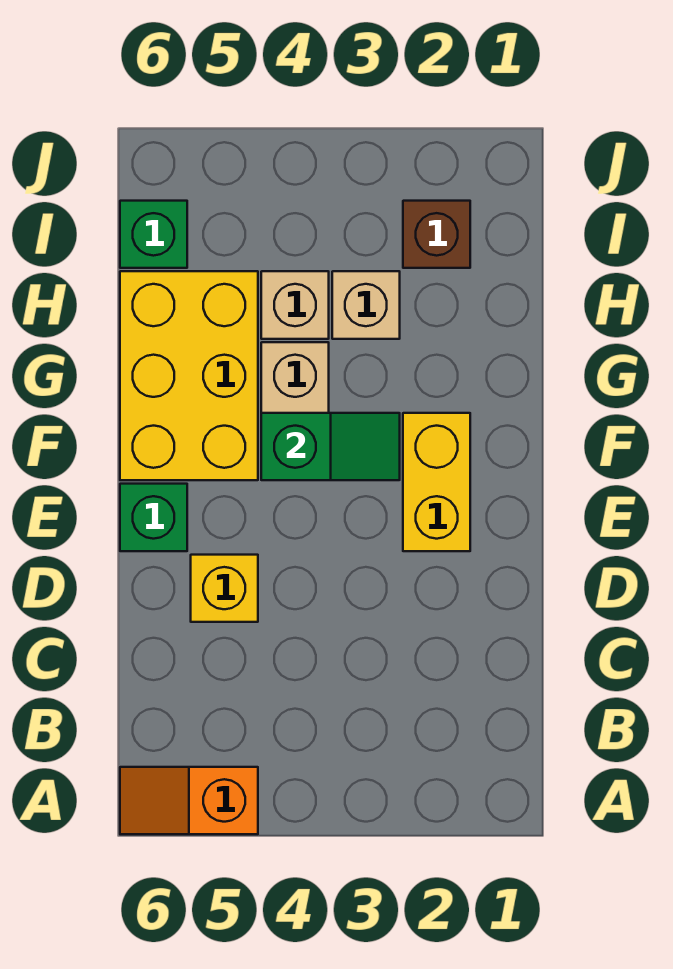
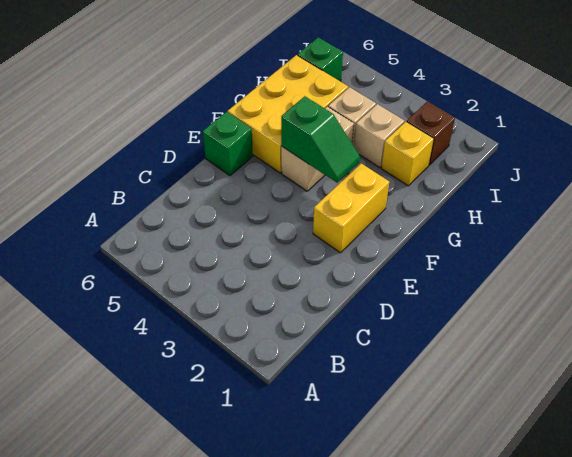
orange 1x2 slope [120,767,258,834] -> none
yellow 1x1 brick [191,555,258,622] -> yellow 1x1 brick moved to [381,121,434,186]

